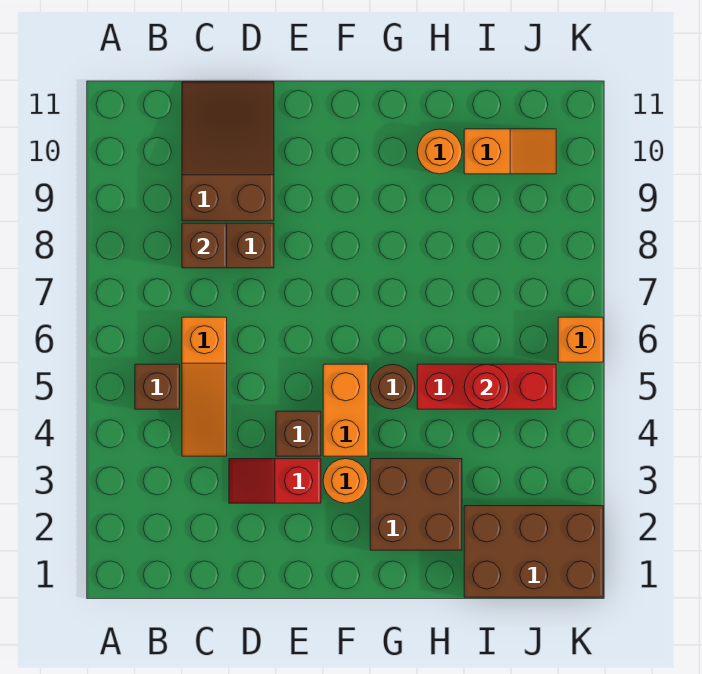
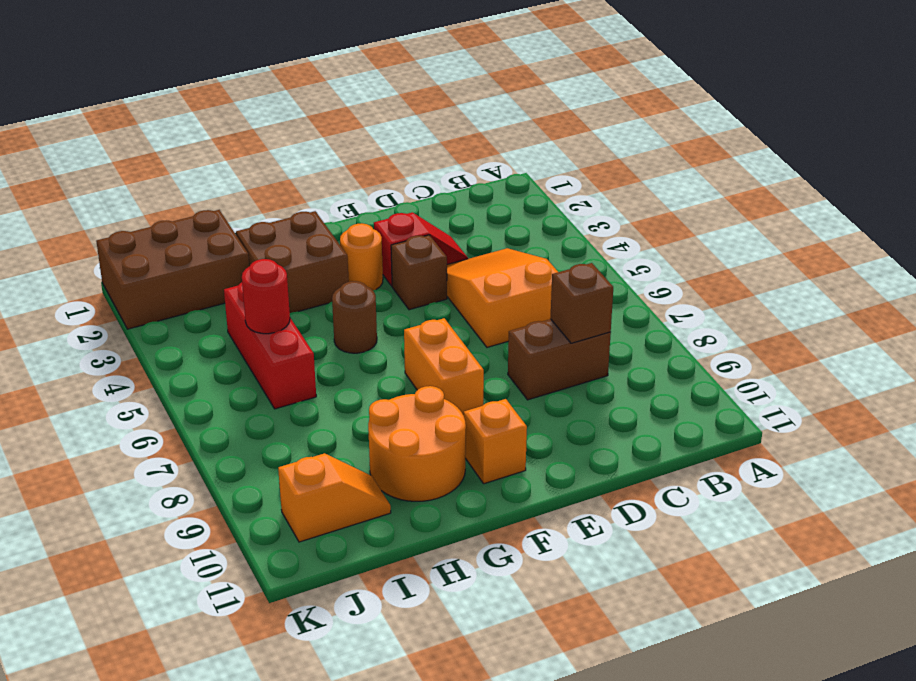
brown 1x1 brick [135,364,180,409] -> none
orange 1x3 slope [182,317,227,456] -> orange 2x3 slope [447,248,558,347]
brown 2x3 slope [182,82,274,221] -> none
orange 1x2 brick [323,364,368,456] -> orange 1x2 brick moved to [404,318,484,415]
red 1x3 brick [417,364,556,409] -> red 1x3 brick turned to [224,282,316,409]
orange 1x1 round brick [417,129,462,174] -> orange 2x2 round brick [368,386,466,501]
orange 1x2 slope [464,129,556,174] -> orange 1x2 slope turned to [278,453,391,542]
orange 1x1 brick [558,317,603,362] -> orange 1x1 brick moved to [464,399,527,484]

